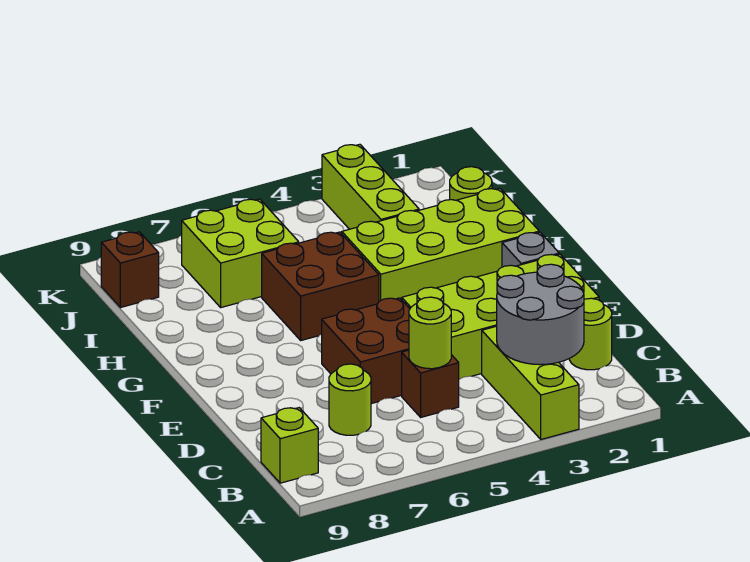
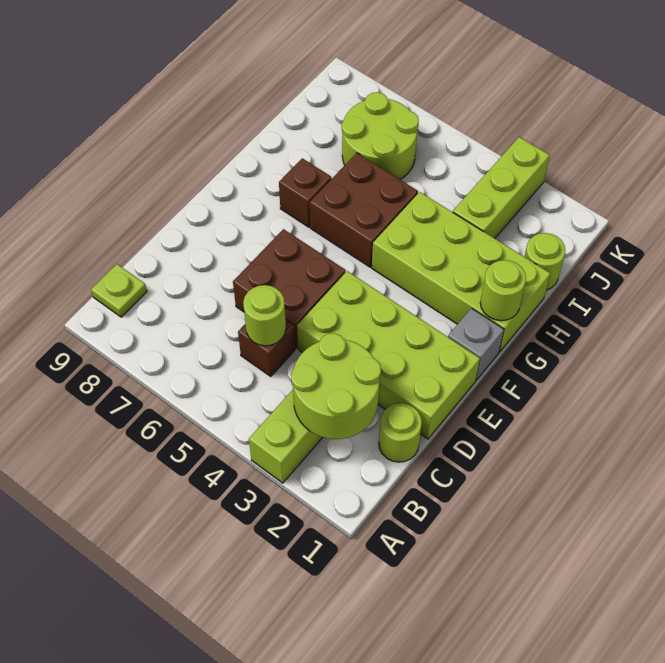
grey 2x2 round brick [497,264,584,365] -> lime 2x2 round brick [291,333,381,439]
lime 1x1 brick [261,408,318,483] -> lime 1x1 plate [91,264,147,317]
lime 1x1 round brick [329,364,371,435] -> lime 1x1 round brick moved to [480,260,526,321]
lime 2x2 brick [182,199,299,307] -> lime 2x2 round brick [342,92,419,179]
brown 1x1 brick [101,232,159,308] -> brown 1x1 brick moved to [279,158,331,227]

